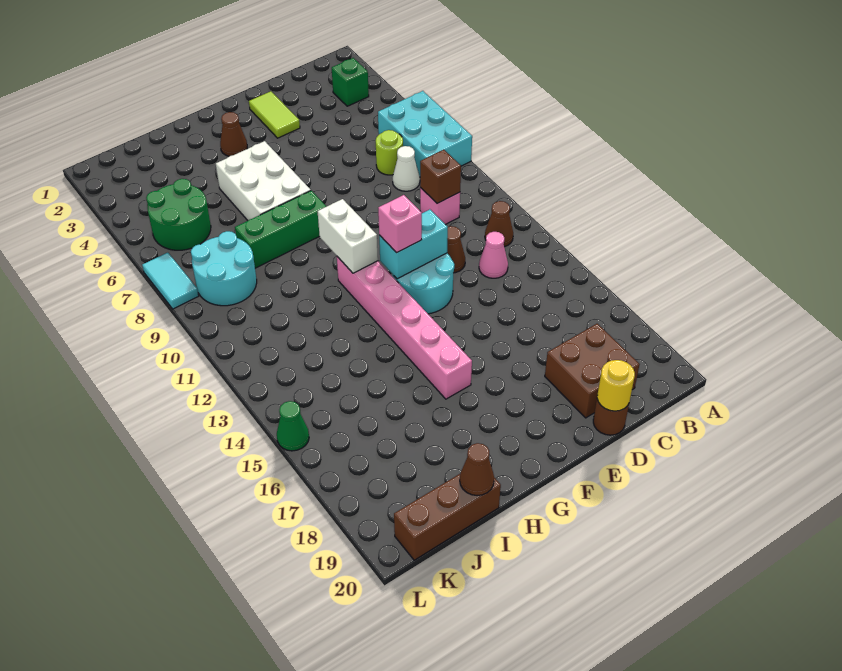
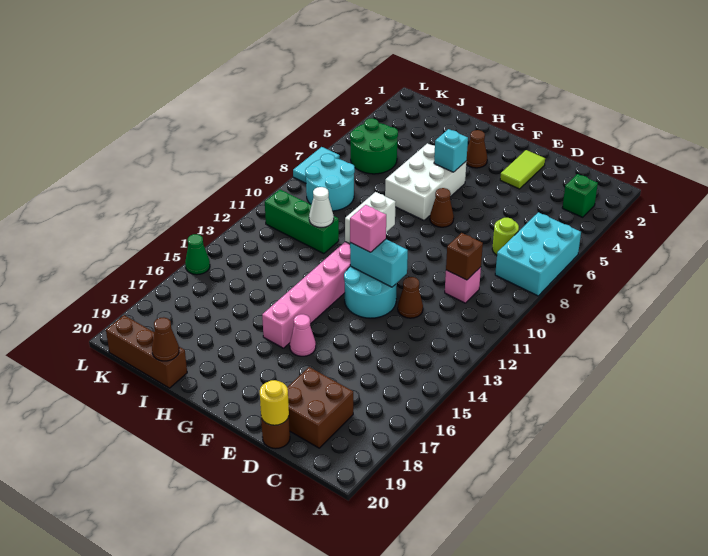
brown 1x1 cone [485,201,513,247] -> brown 1x1 cone moved to [430,188,454,227]
white 1x1 cone [393,146,420,191] -> white 1x1 cone moved to [309,187,334,227]
pink 1x1 cone [479,232,508,278] -> pink 1x1 cone moved to [290,314,316,356]
none -> cyan 1x1 brick [434,129,468,172]
green 1x3 brick [235,191,327,268] -> green 1x3 brick moved to [265,190,339,254]

